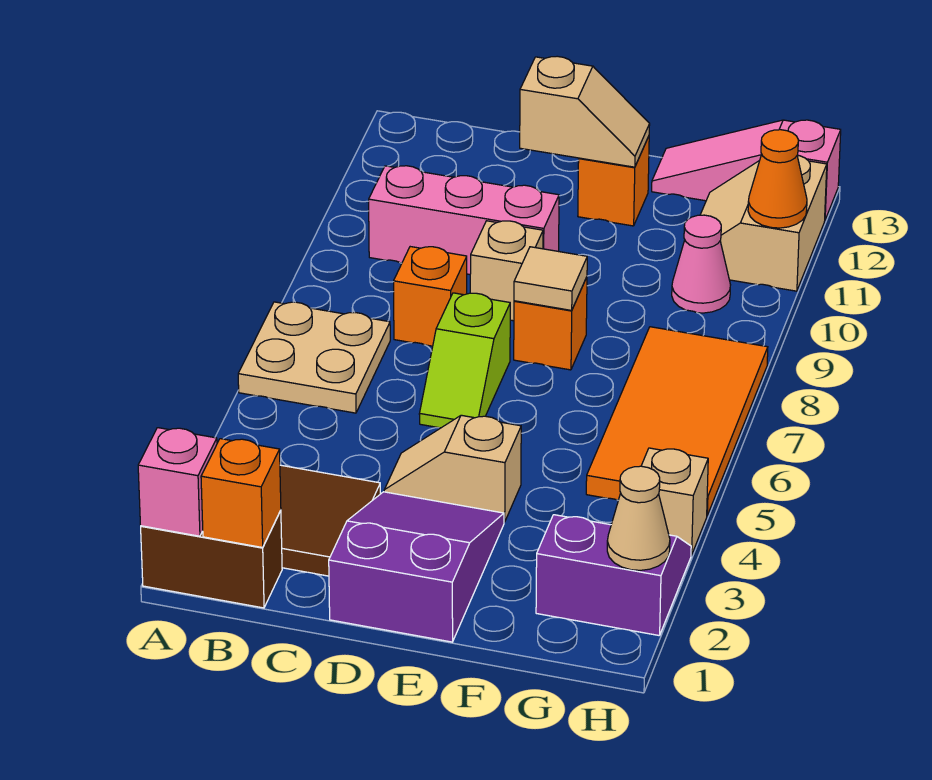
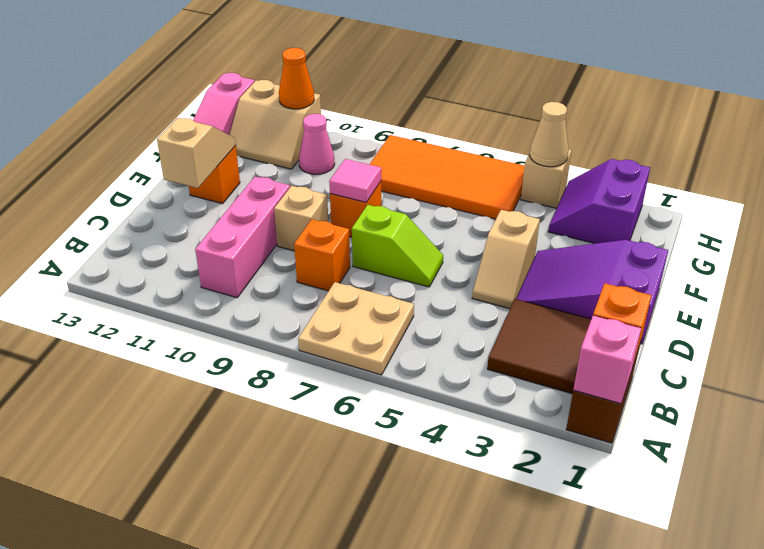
tan 1x1 tile [514,247,587,310] -> pink 1x1 tile [329,159,381,202]
tan 1x1 cone [607,466,670,570] -> tan 1x1 cone moved to [530,102,569,167]

